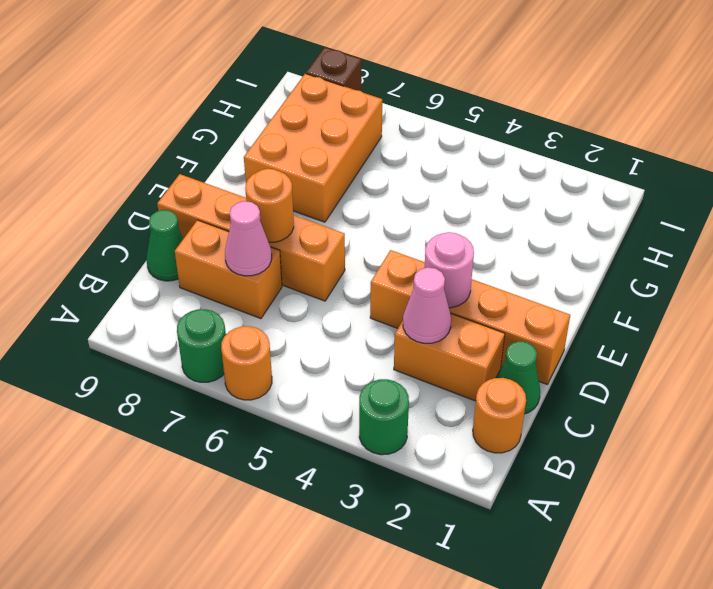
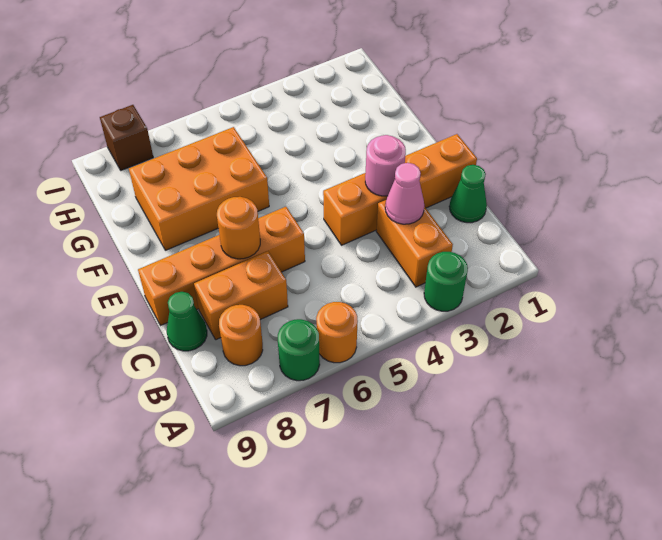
orange 1x1 round brick [473,378,526,453] -> orange 1x1 round brick moved to [219,305,263,366]
orange 1x2 brick [394,313,505,401] -> orange 1x2 brick turned to [376,200,453,287]
pink 1x1 cone [225,201,272,276] -> none
orange 2x3 brick [244,74,382,222] -> orange 2x3 brick turned to [129,127,269,250]

